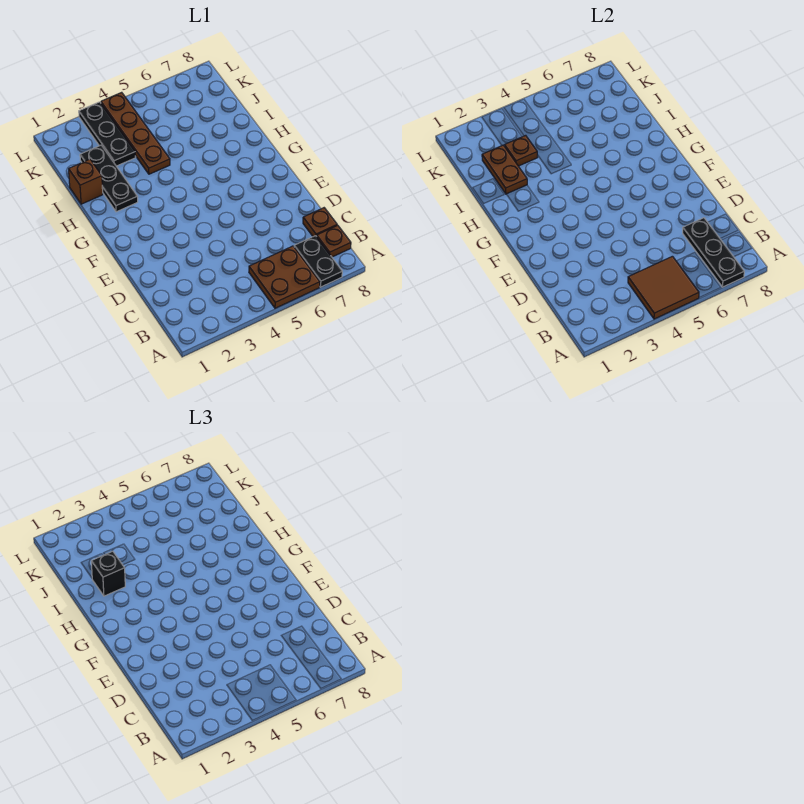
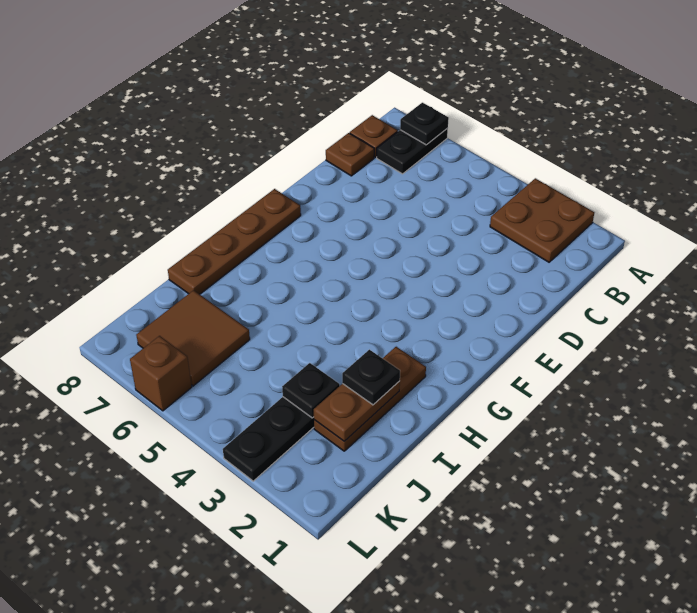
brown 2x2 tile [628,256,699,319] -> brown 2x2 tile moved to [136,290,250,386]
brown 2x2 plate [249,246,320,308] -> brown 2x2 plate moved to [490,178,594,262]
black 1x3 plate [683,218,744,287] -> black 1x1 plate [400,103,449,145]
black 1x3 plate [80,145,138,212] -> brown 1x3 plate [314,347,426,451]
brown 1x1 brick [69,159,103,204] -> brown 1x1 brick moved to [130,336,192,411]
black 1x1 brick [91,551,125,596] -> black 1x1 plate [342,350,400,405]
brown 1x4 plate [101,92,170,174] -> brown 1x4 plate moved to [168,189,301,294]
brown 1x1 plate [505,135,538,166] -> black 1x1 plate [282,363,340,418]

